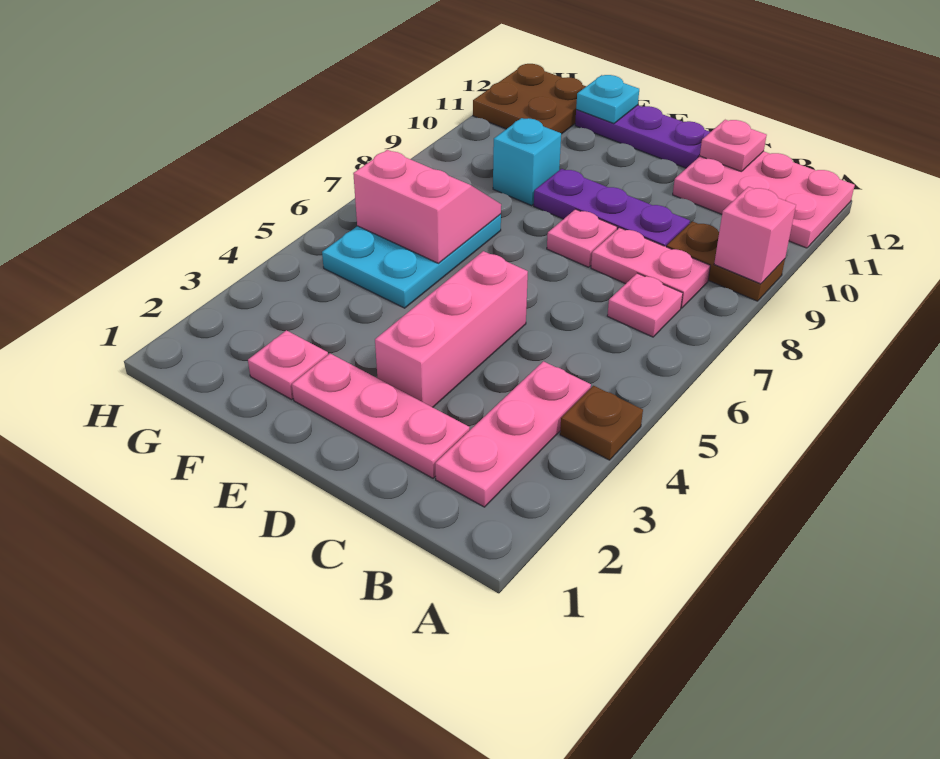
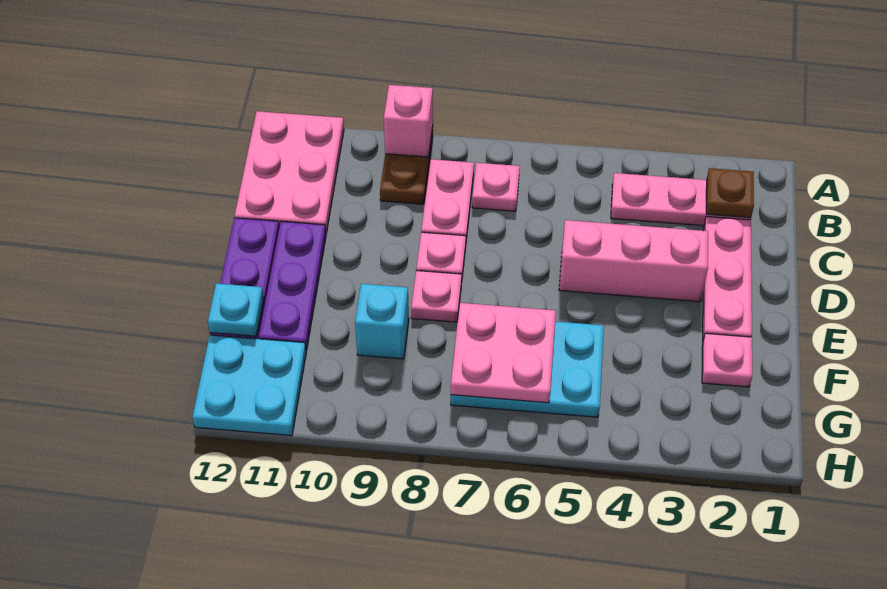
brown 1x1 plate [560,386,643,460] -> brown 1x1 plate moved to [706,168,754,218]
purple 1x3 plate [534,169,690,247] -> purple 1x3 plate moved to [259,221,326,351]
pink 1x1 plate [700,120,767,172] -> pink 1x1 plate moved to [411,271,462,322]
pink 2x2 slope [353,150,501,263] -> pink 2x2 plate [451,303,556,403]
brown 2x2 plate [473,64,586,134] -> cyan 2x2 plate [192,335,306,436]

